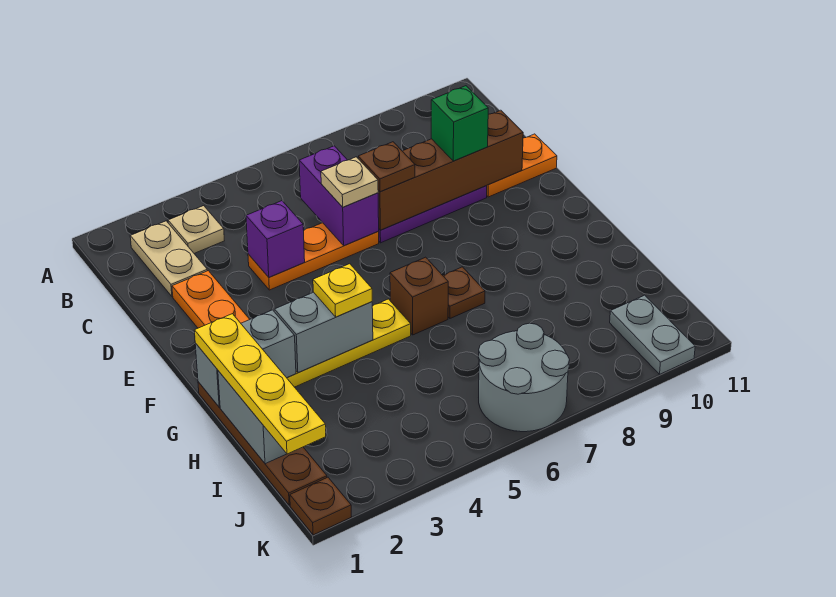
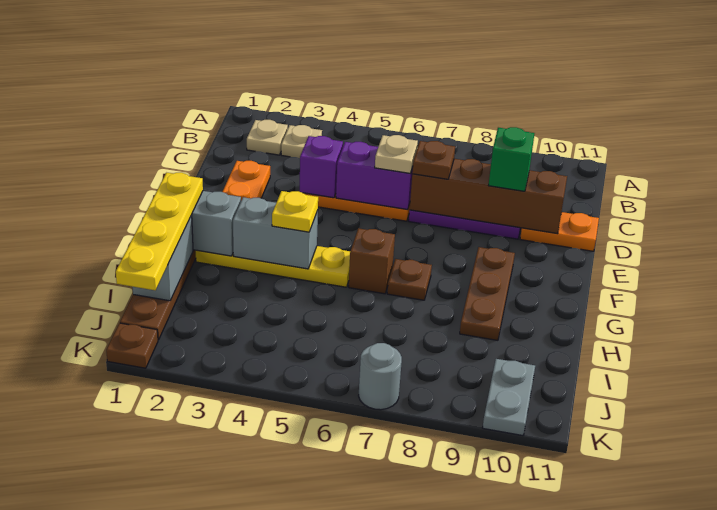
tan 1x2 plate [130,221,207,297] -> tan 1x1 plate [247,120,288,155]
purple 1x2 brick [299,146,379,246] -> purple 1x2 brick turned to [336,142,413,210]
none -> brown 1x3 plate [460,247,515,340]
grey 2x2 round brick [478,323,570,432] -> grey 1x1 round brick [359,343,402,410]

